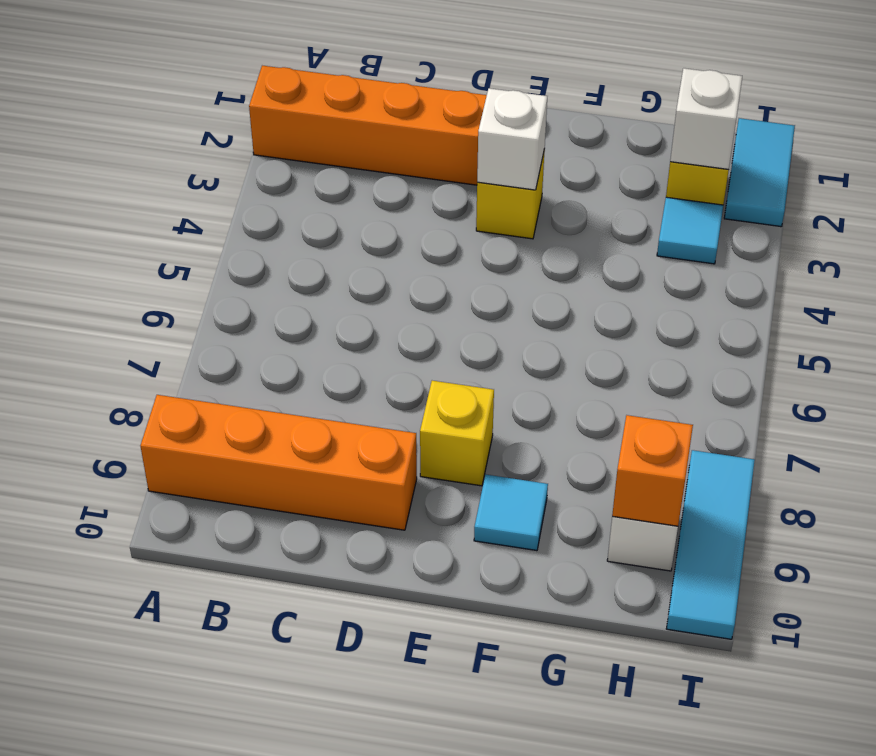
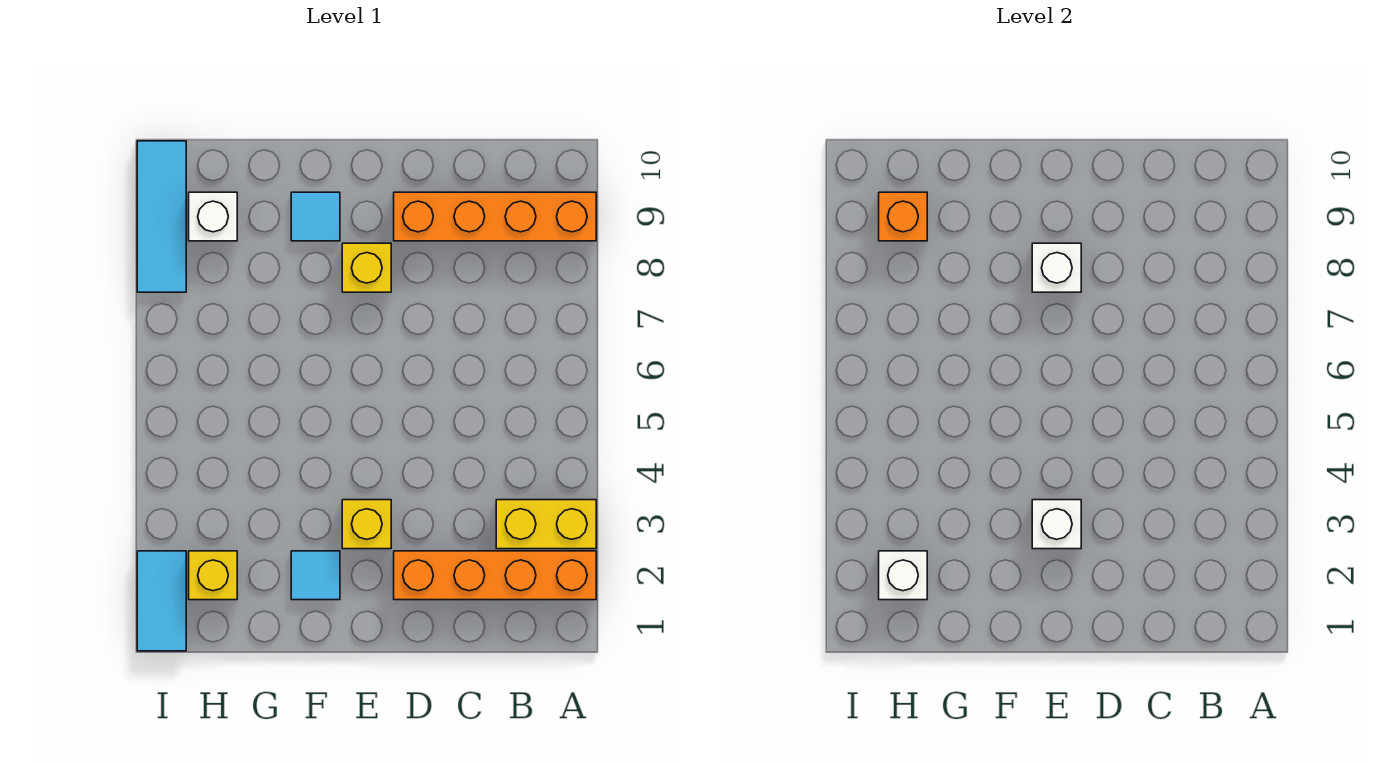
none -> yellow 1x2 brick [496,500,596,549]
none -> white 1x1 brick [1032,243,1081,292]
cyan 1x1 tile [657,197,723,264] -> cyan 1x1 tile moved to [291,551,340,600]

